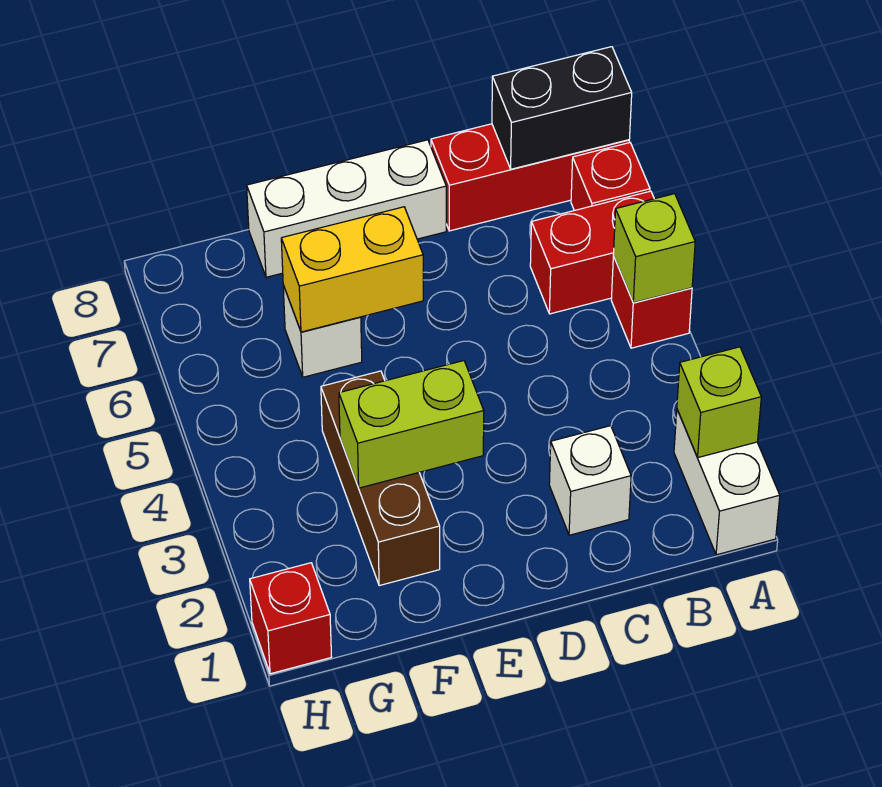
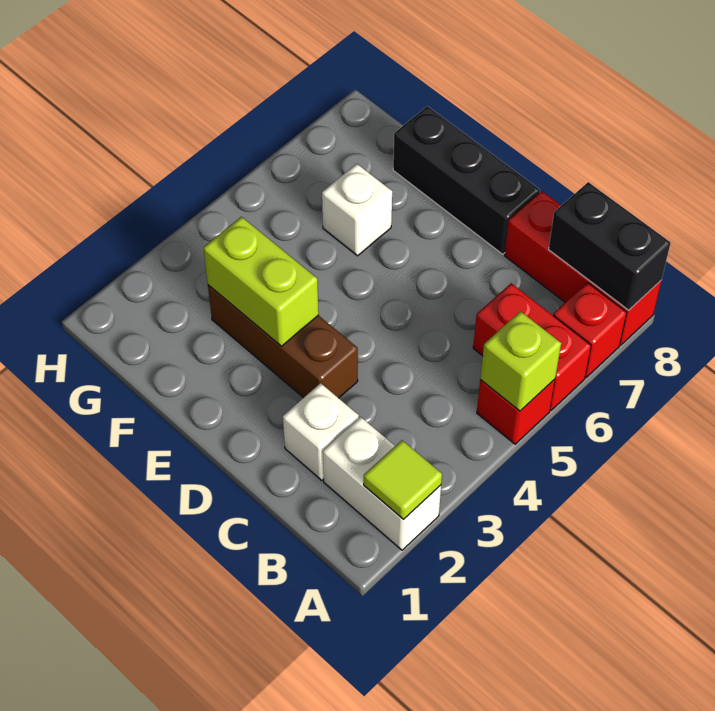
white 1x2 brick [674,410,780,555] -> white 1x2 brick turned to [323,417,441,550]
lime 1x1 brick [677,347,761,457] -> lime 1x1 tile [364,440,442,519]
white 1x3 brick [247,140,446,277] -> black 1x3 brick [393,106,540,254]
yellow 1x2 brick [281,207,423,332] -> none
brown 1x3 brick [321,371,440,586] -> brown 1x3 brick turned to [208,285,358,398]
red 1x1 brick [250,563,331,674] -> none

